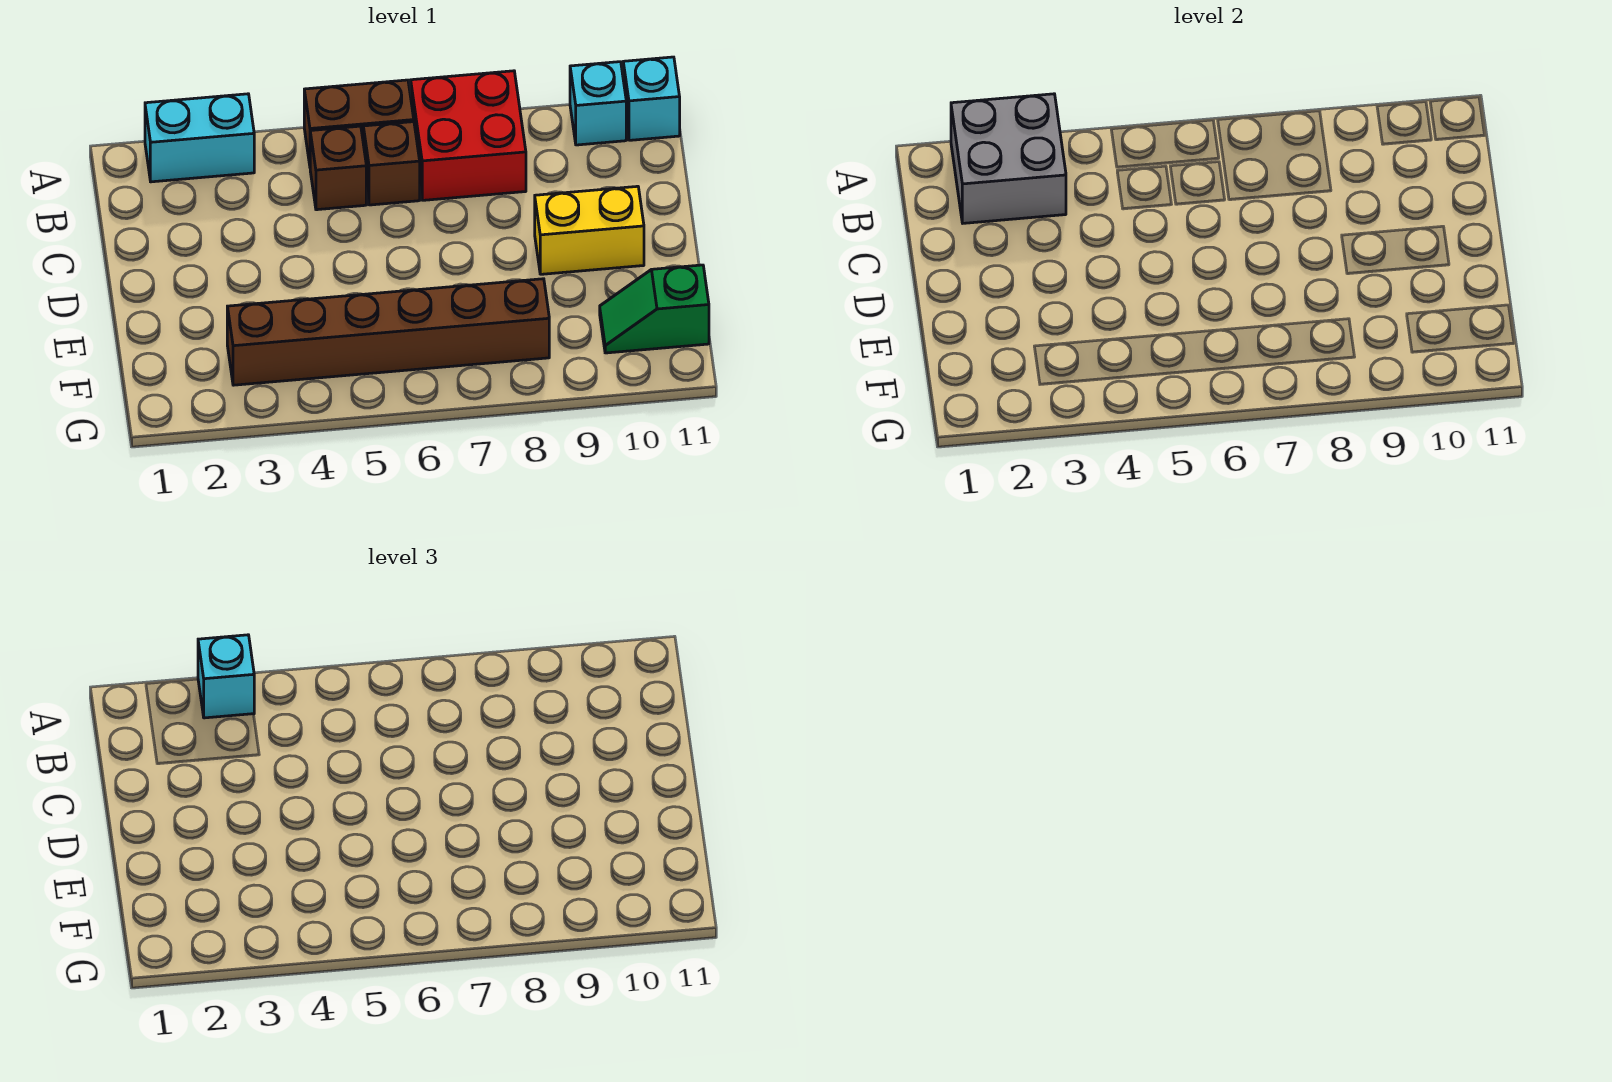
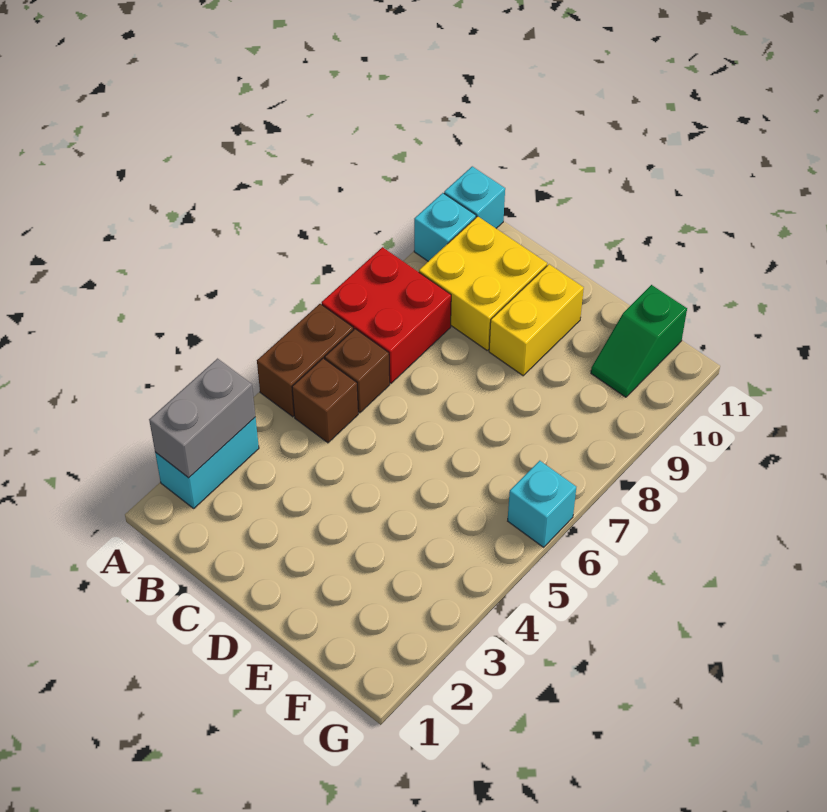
grey 2x2 brick [951,94,1066,223] -> grey 1x2 brick [149,359,255,478]
cyan 1x1 brick [198,635,254,718] -> cyan 1x1 brick moved to [508,461,576,547]
none -> yellow 2x2 brick [419,216,547,350]
brown 1x6 brick [227,279,549,385] -> none

